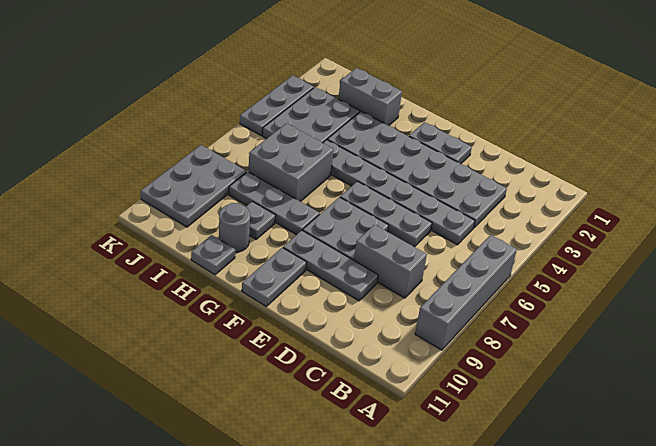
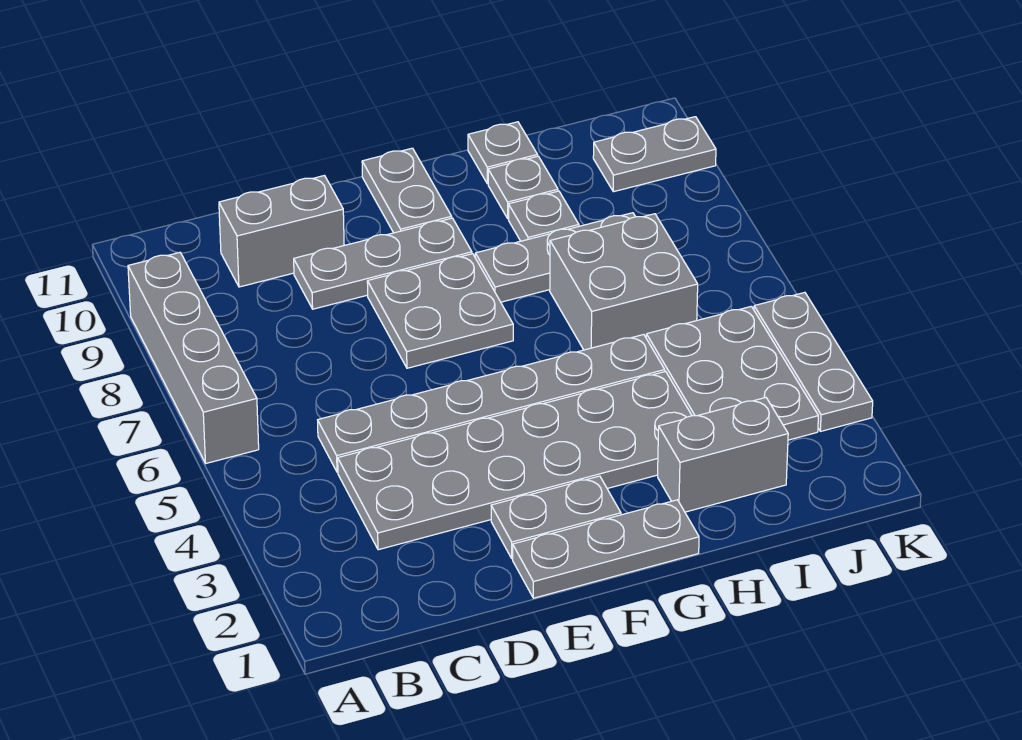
grey 1x2 brick [354,225,427,298] -> grey 1x2 brick moved to [219,176,344,287]
grey 1x3 plate [340,181,432,247] -> grey 1x3 plate moved to [513,500,699,598]
grey 1x1 round brick [219,203,250,252] -> grey 1x1 plate [488,156,558,218]
grey 2x3 plate [141,145,246,227] -> grey 1x2 plate [593,117,716,192]

